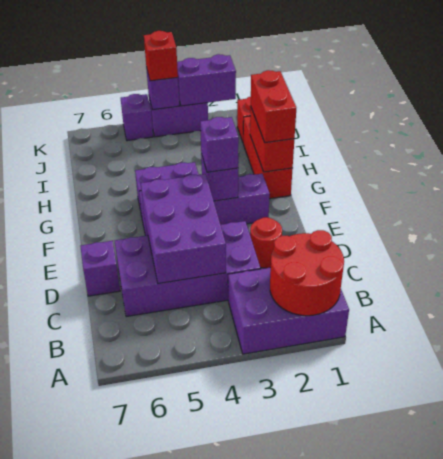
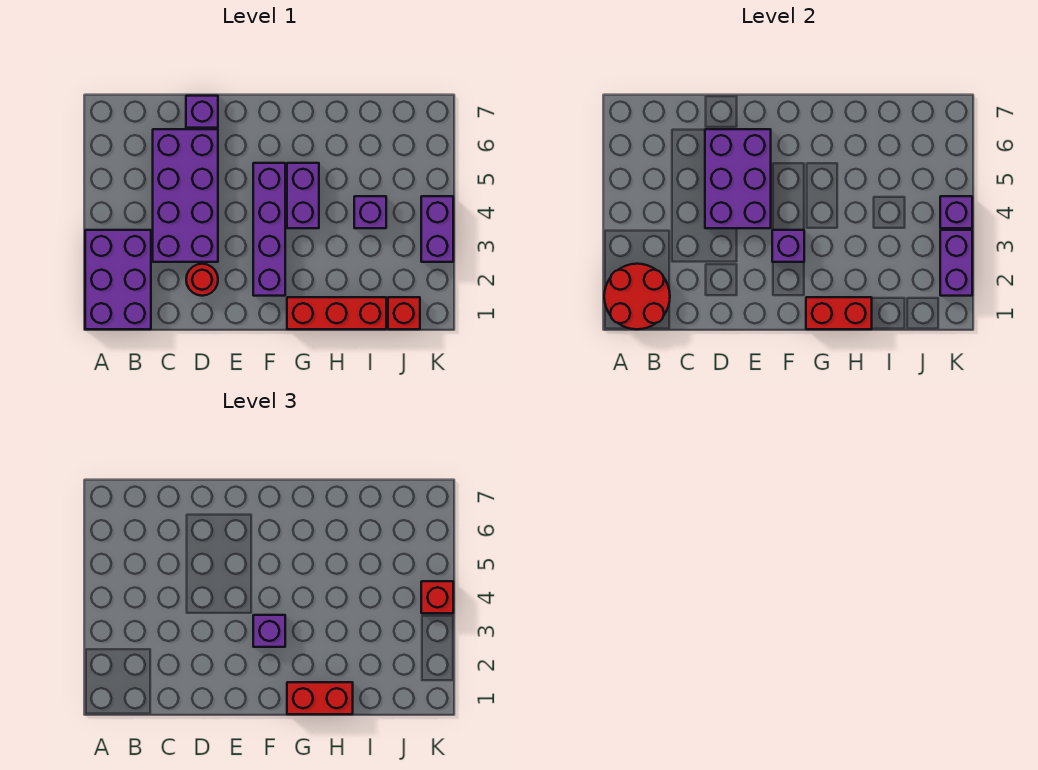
purple 2x3 brick [141,174,226,284] -> purple 2x3 brick turned to [705,129,771,228]
purple 1x1 brick [121,94,153,141] -> purple 1x1 brick moved to [354,196,386,228]

